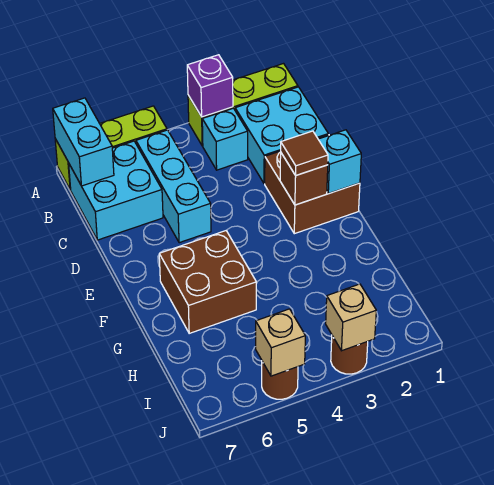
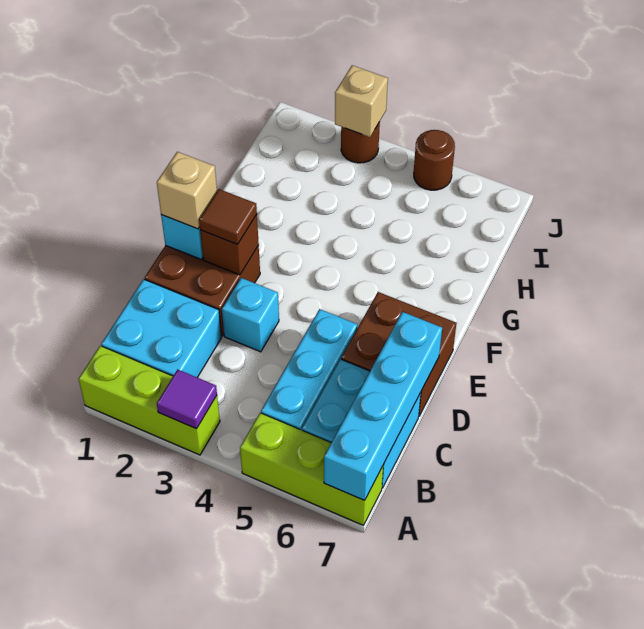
purple 1x1 brick [187,55,233,117] -> purple 1x1 tile [157,370,217,429]
cyan 1x2 brick [53,98,114,186] -> cyan 1x4 brick [324,312,442,500]
cyan 1x1 brick [202,108,248,170] -> cyan 1x1 brick moved to [222,278,279,352]
brown 2x2 brick [159,231,256,333] -> brown 2x2 brick moved to [341,292,456,416]
tan 1x1 brick [256,309,305,376] -> tan 1x1 brick moved to [157,152,217,229]

